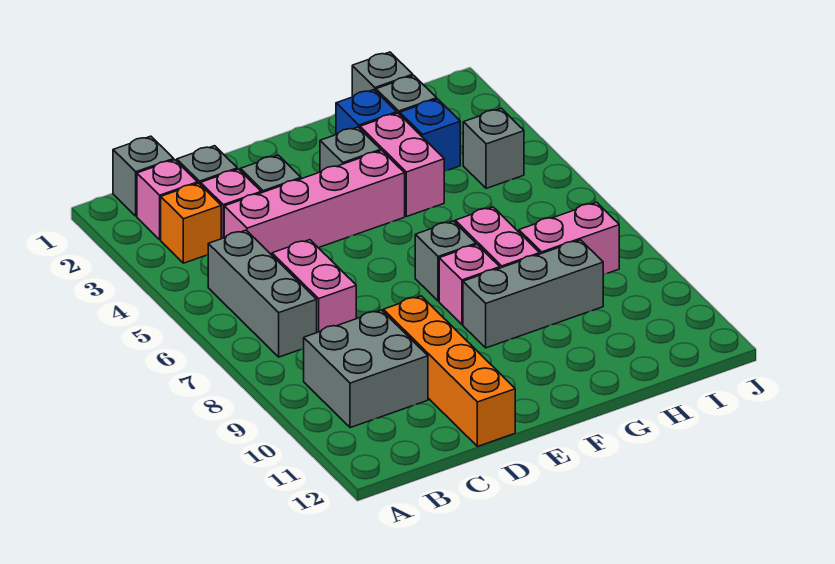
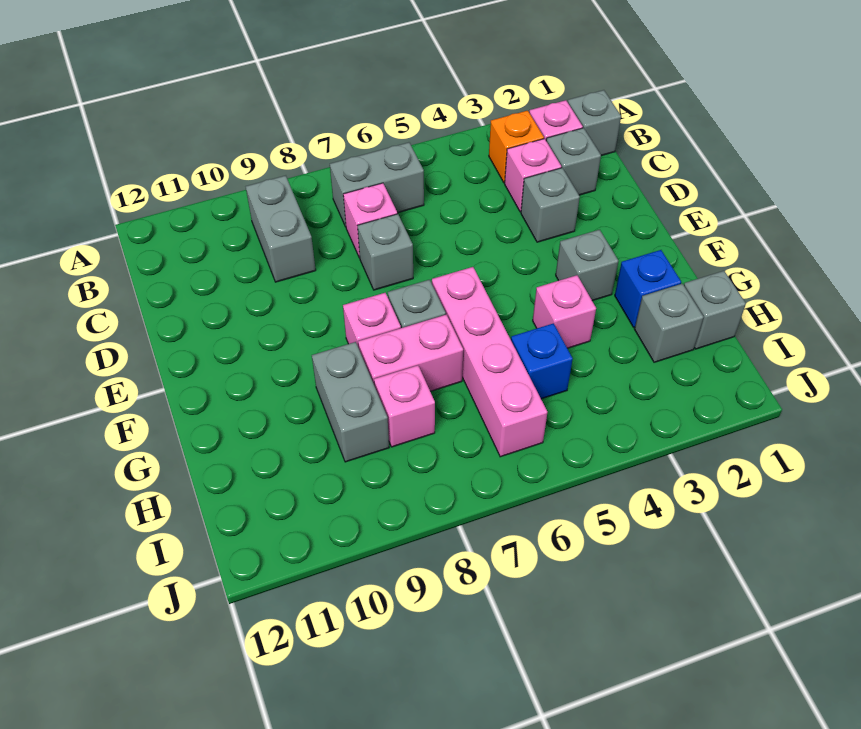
grey 1x3 brick [208,230,317,357] -> grey 1x2 brick [330,142,424,227]
grey 2x2 brick [304,310,428,428] -> grey 1x2 brick [246,176,316,282]
pink 1x4 brick [224,151,405,255] -> pink 1x4 brick moved to [432,267,547,457]
pink 1x2 brick [272,240,356,332] -> pink 1x1 brick [343,183,397,258]
orange 1x4 brick [383,296,515,447] -> none
grey 1x3 brick [463,240,603,348] -> grey 1x2 brick [312,342,389,462]
pink 1x2 brick [360,113,444,217] -> pink 1x1 brick [533,275,596,348]
blue 1x1 brick [400,99,460,171] -> blue 1x1 brick moved to [511,323,573,399]
pink 1x2 brick [519,202,619,275] -> pink 1x1 brick [374,365,435,447]
grey 1x1 brick [463,108,524,188] -> grey 1x1 brick moved to [358,214,413,290]

